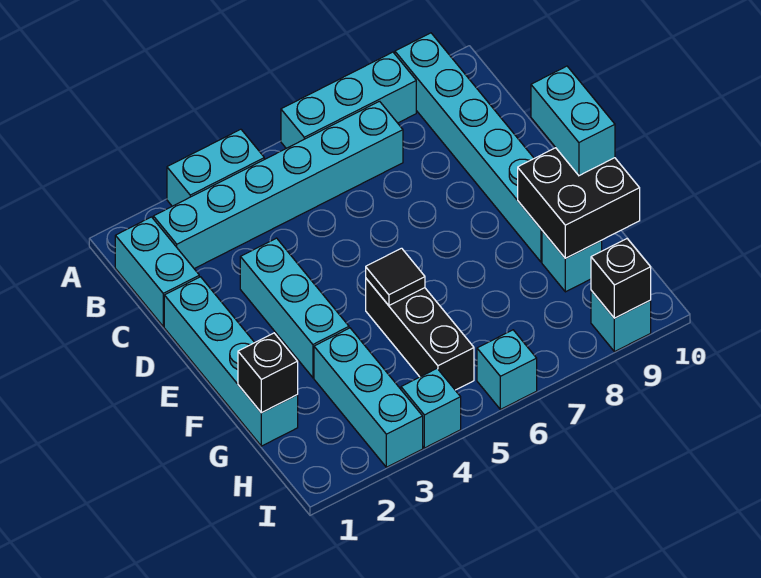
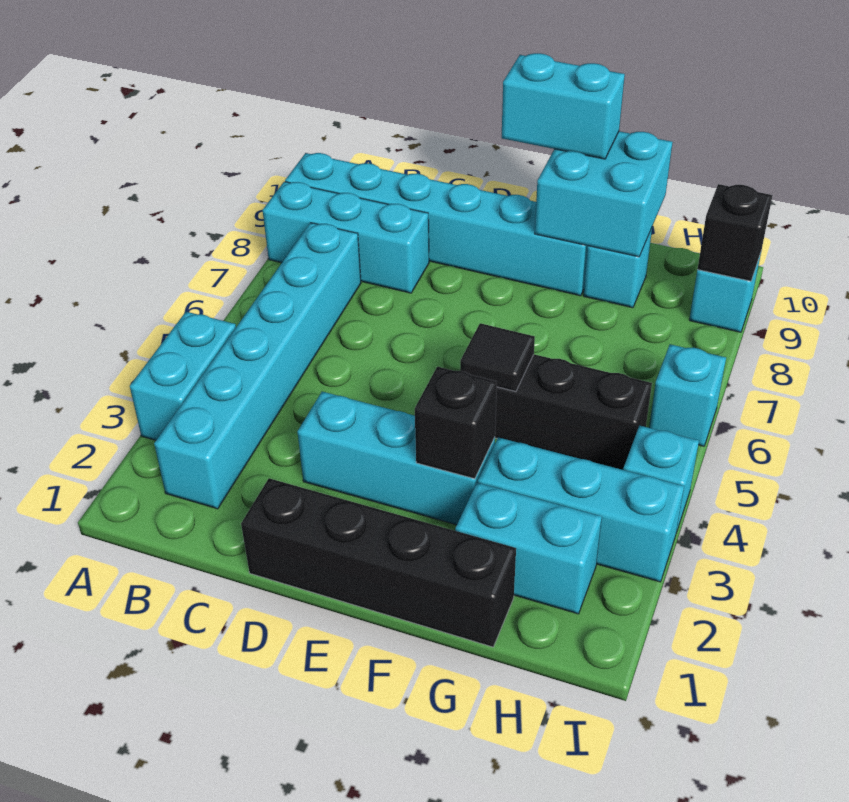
cyan 1x3 brick [281,52,416,148] -> cyan 1x3 brick turned to [263,182,429,293]
cyan 1x2 brick [115,217,199,326] -> cyan 1x2 brick moved to [455,483,602,614]
cyan 1x4 brick [164,277,298,446] -> black 1x4 brick [241,478,516,647]
black 2x2 brick [518,148,640,258] -> cyan 2x2 brick [535,131,673,257]
black 1x1 brick [238,333,298,413] -> black 1x1 brick moved to [415,367,497,479]

